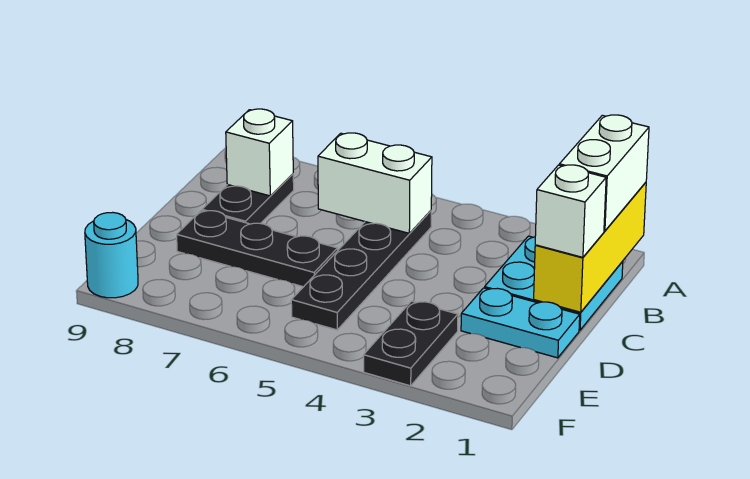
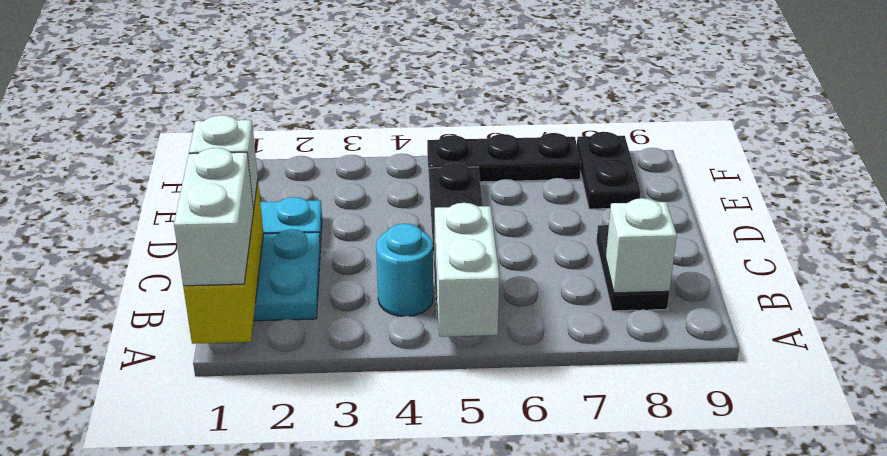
white 1x2 brick [318,133,432,233] -> white 1x2 brick turned to [435,203,499,337]
black 1x3 plate [177,211,338,287] -> black 1x3 plate moved to [427,133,581,182]
black 1x2 plate [364,301,458,386] -> black 1x2 plate moved to [577,132,641,209]
cyan 1x1 round brick [85,212,138,298] -> cyan 1x1 round brick moved to [376,223,433,316]

